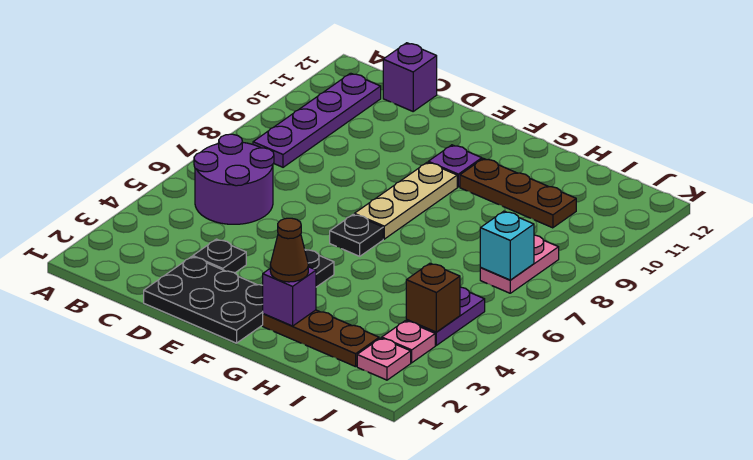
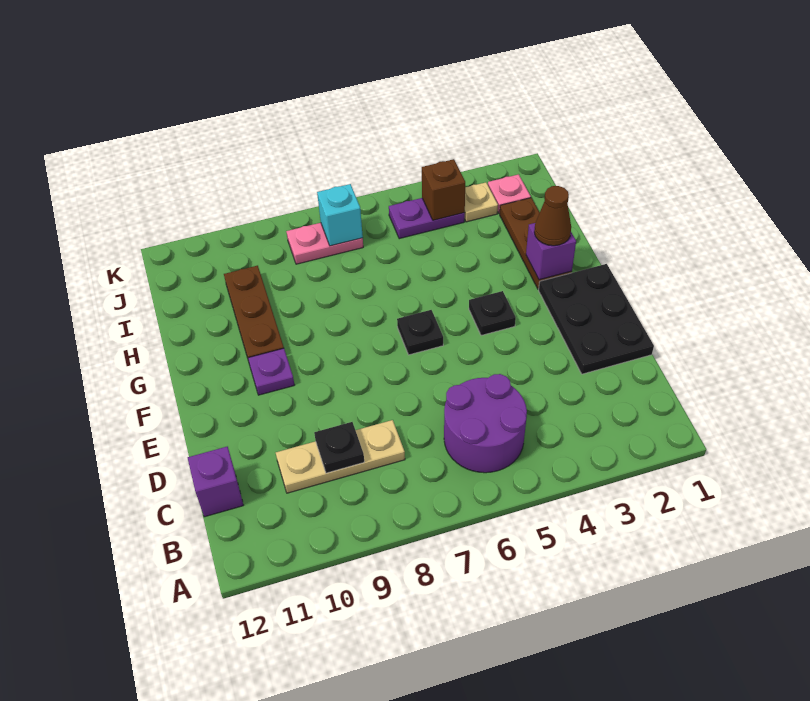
purple 1x4 plate [253,73,381,167] -> none
black 1x1 plate [193,239,246,273] -> black 1x1 plate moved to [314,422,364,473]
tan 1x3 plate [354,162,457,239] -> tan 1x3 plate moved to [276,420,405,493]
pink 1x1 plate [382,321,435,363] -> tan 1x1 plate [465,182,498,222]

